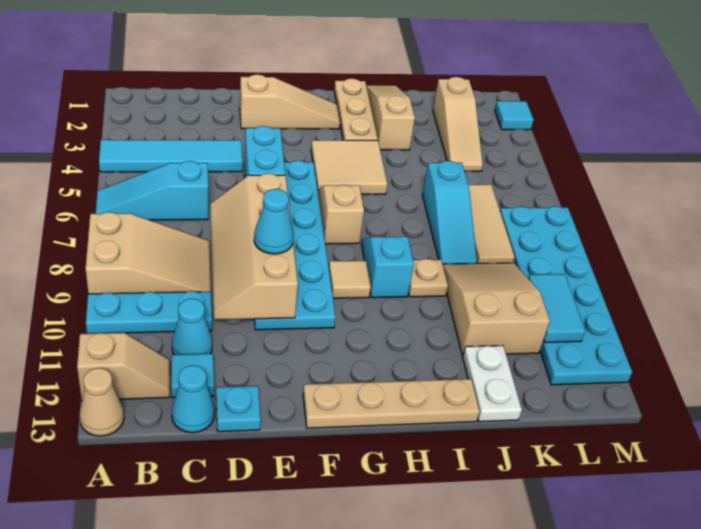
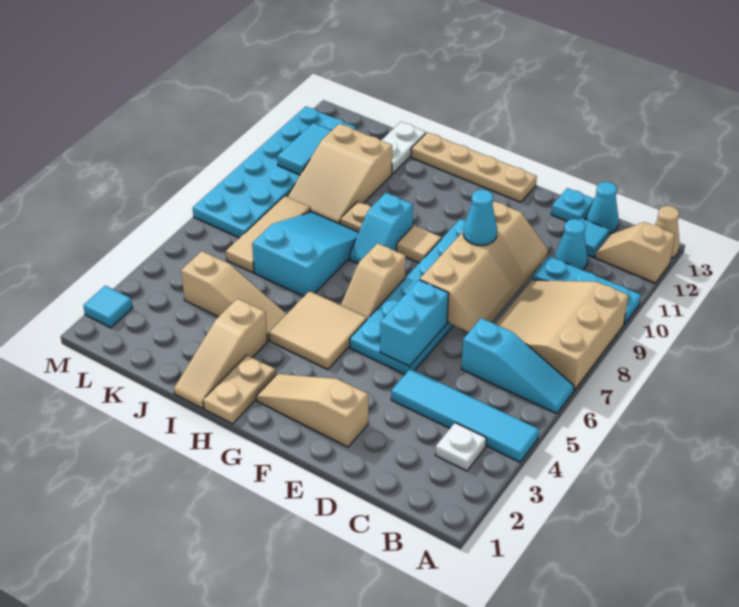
tan 2x3 slope [86,212,211,294] -> tan 3x3 slope [495,280,628,390]
none -> white 1x1 plate [436,423,486,471]
tan 1x3 plate [334,78,378,140] -> tan 1x2 plate [203,355,276,424]
cyan 1x3 slope [422,161,477,264] -> cyan 2x3 slope [252,212,359,296]
tan 1x3 slope [433,77,483,171] -> tan 1x3 slope turned to [181,251,286,341]

